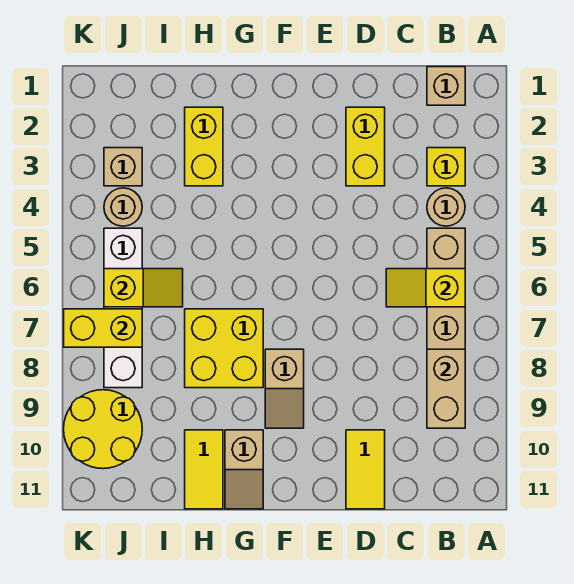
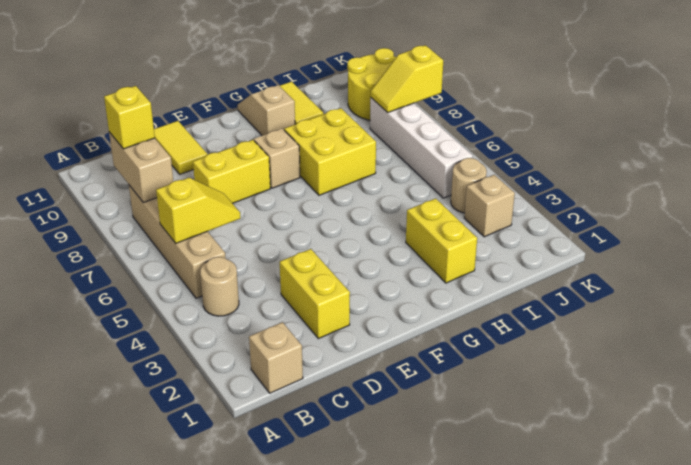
yellow 1x1 brick [427,148,465,186] -> yellow 1x1 brick moved to [104,86,155,149]
yellow 1x2 slope [104,269,183,307] -> yellow 1x2 slope moved to [371,45,443,113]
yellow 1x2 brick [64,309,142,347] -> yellow 1x2 brick moved to [193,140,270,203]

